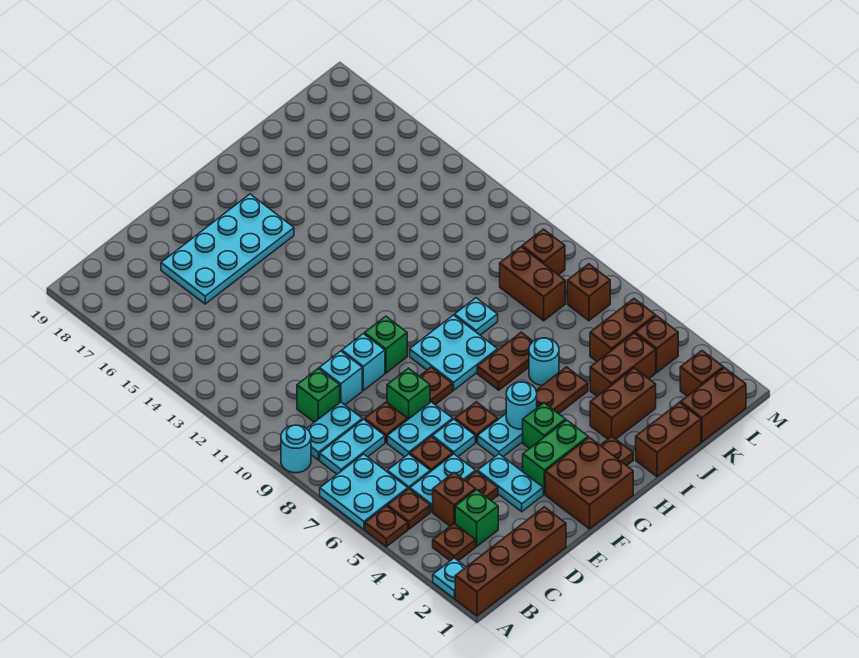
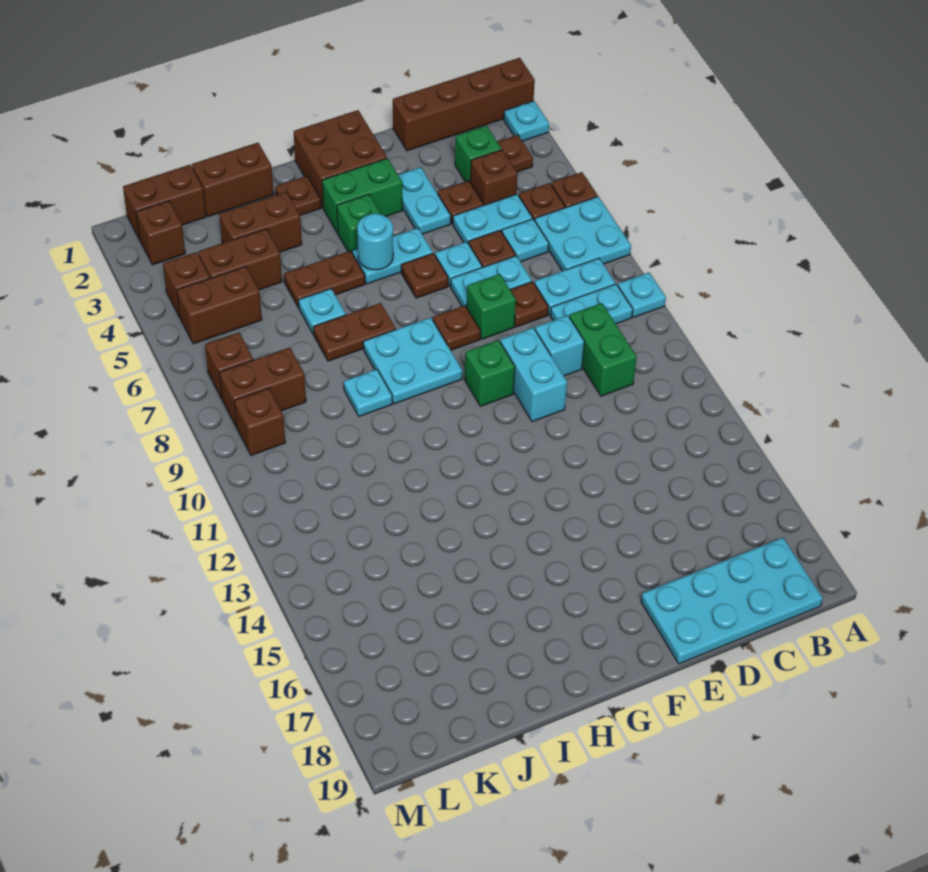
cyan 1x1 round brick [281,425,311,473] -> cyan 1x1 plate [618,272,666,317]
green 1x1 brick [297,368,340,422] -> green 1x2 brick [569,303,637,396]
cyan 2x4 plate [161,194,294,304] -> cyan 2x4 plate moved to [641,538,823,664]
cyan 1x1 brick [342,334,385,390] -> cyan 1x2 brick [500,328,567,422]
cyan 1x1 round brick [529,338,559,385] -> cyan 1x1 plate [298,289,346,334]
brown 1x2 brick [500,247,565,321] -> brown 1x2 brick turned to [219,347,306,427]

